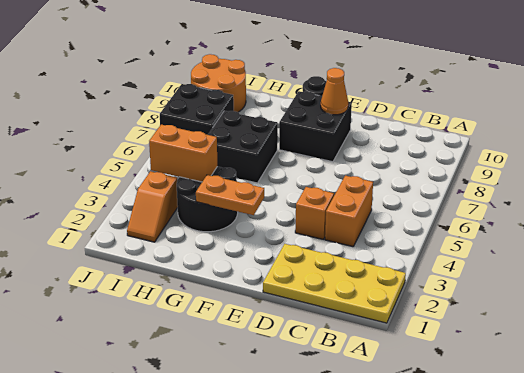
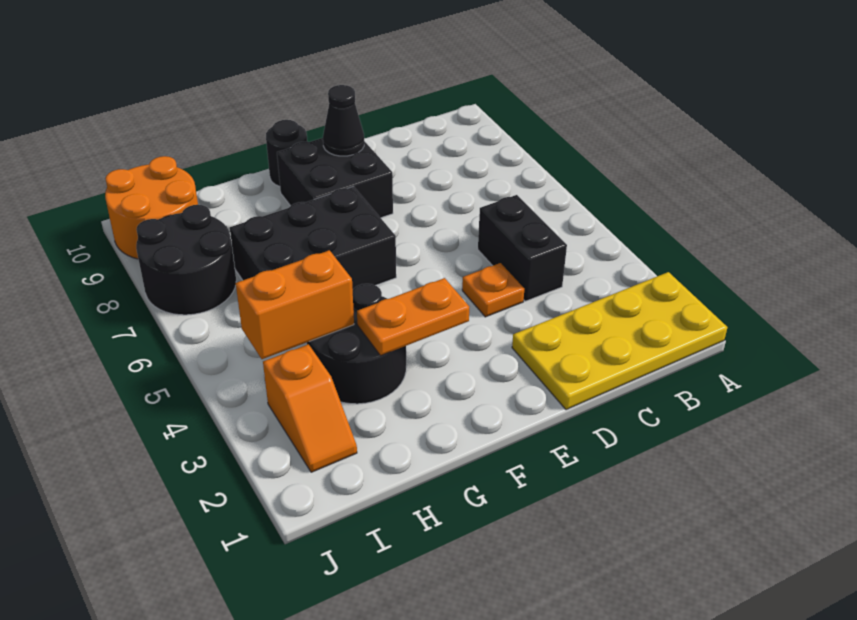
orange 1x2 brick [325,175,373,247] -> black 1x2 brick [478,195,567,301]
orange 1x1 brick [295,187,334,239] -> orange 1x1 plate [462,263,524,317]
orange 1x1 cone [321,68,348,115] -> black 1x1 cone [323,85,364,156]
black 2x2 brick [208,111,278,183] -> black 2x3 brick [230,187,396,289]
black 2x2 brick [160,84,234,135] -> black 2x2 round brick [136,205,236,315]

